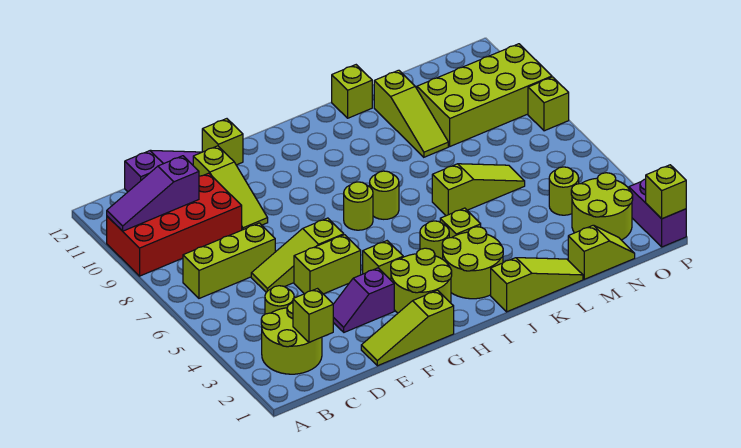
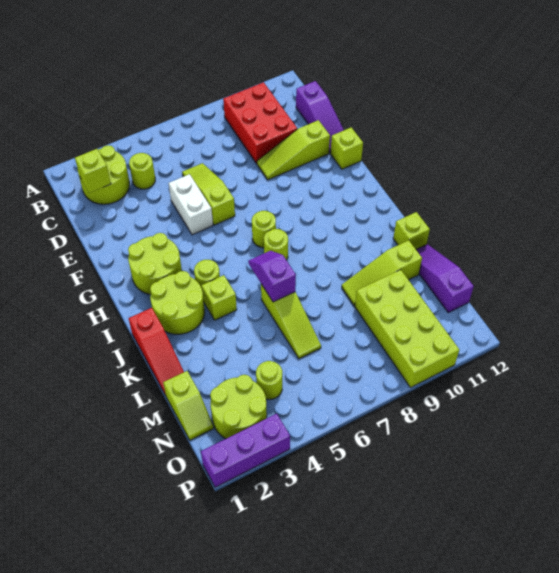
red 2x4 brick [107,173,242,276] -> red 2x3 brick [223,82,297,164]
purple 1x3 slope [107,156,199,231] -> purple 1x3 slope moved to [416,244,474,313]
lime 1x3 brick [183,223,275,298] -> none
lime 1x3 slope [361,290,454,366] -> none
purple 1x2 slope [333,268,394,332] -> purple 1x2 slope moved to [248,251,296,302]
lime 1x2 brick [294,235,361,294] -> white 1x2 brick [169,174,213,235]
lime 1x1 brick [363,241,403,280] -> none
lime 1x3 slope [491,258,583,312] -> red 1x3 slope [129,308,184,395]
purple 1x2 brick [629,179,686,247] -> purple 1x3 brick [201,414,290,487]
lime 1x1 brick [646,165,686,219] -> none
lime 1x1 brick [528,77,569,131] -> none

